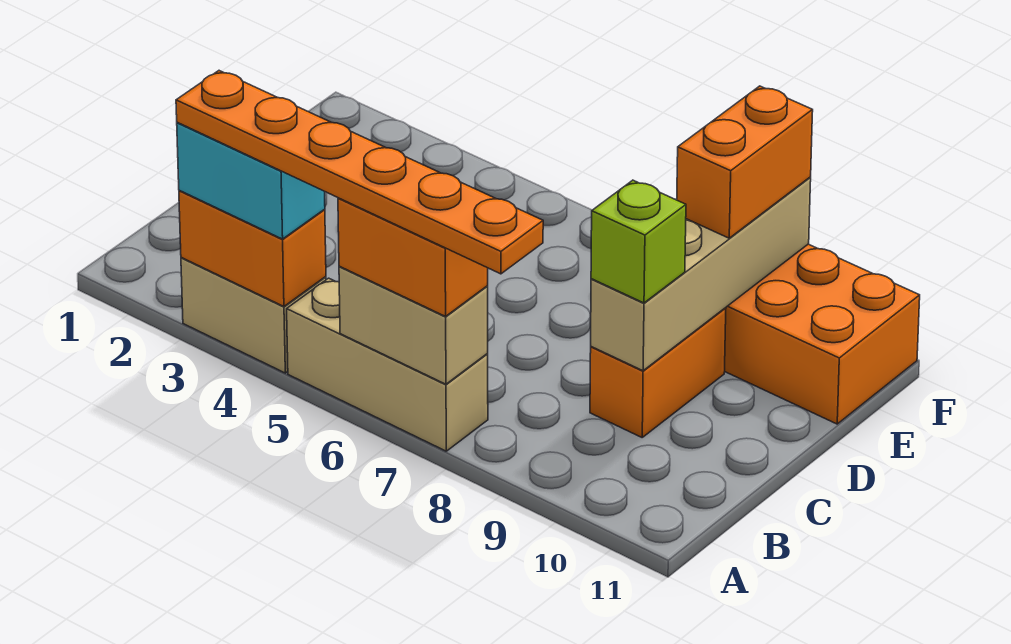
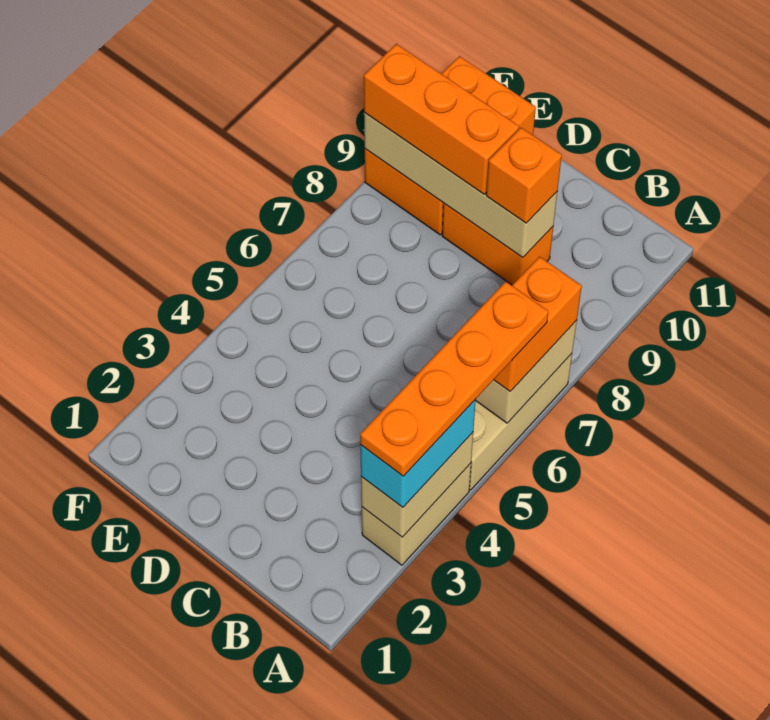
orange 1x2 brick [179,190,326,306] -> tan 1x2 brick [361,433,473,537]
orange 1x6 plate [176,71,543,274] -> orange 1x4 plate [360,281,548,476]
lime 1x1 brick [591,180,686,303] -> orange 1x1 brick [486,128,562,223]
orange 1x2 brick [677,86,813,238] -> orange 1x3 brick [364,44,519,194]

